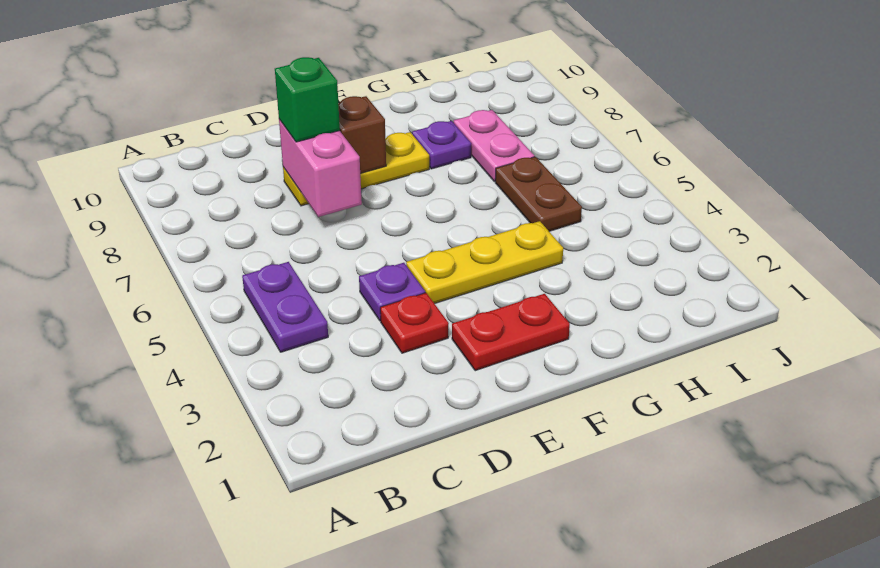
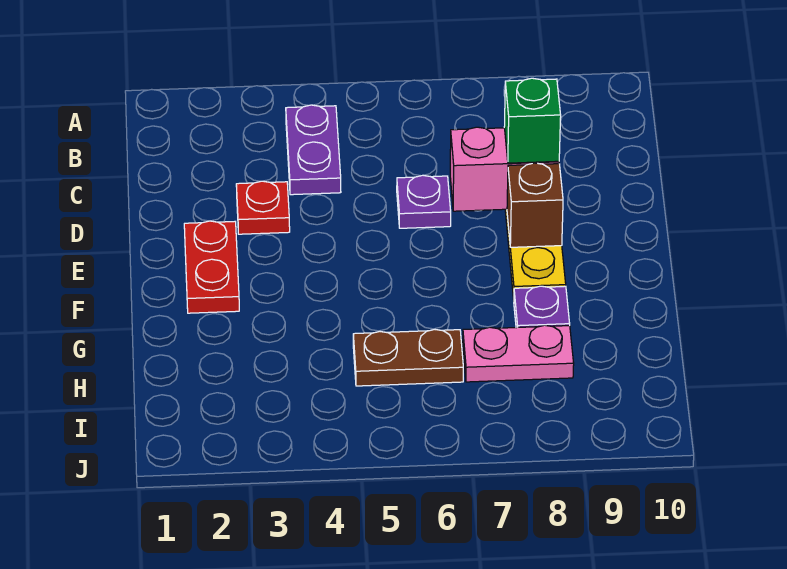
purple 1x2 plate [242,262,328,352] -> purple 1x2 plate turned to [286,105,341,195]
purple 1x1 plate [359,263,425,321] -> purple 1x1 plate moved to [397,175,451,228]
yellow 1x3 plate [406,221,563,304] -> none

